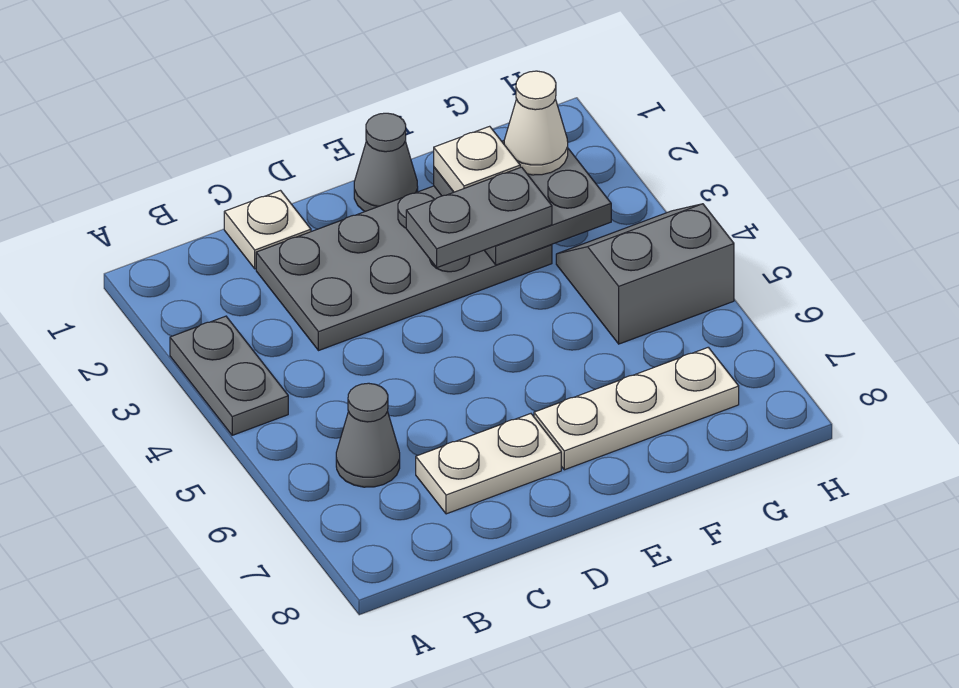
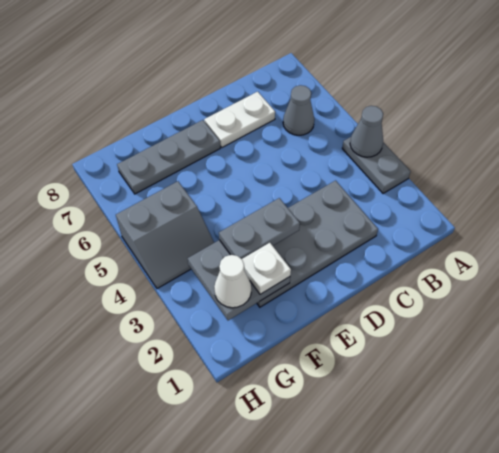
white 1x1 plate [224,191,311,269] -> none
grey 1x1 cone [354,113,418,212] -> grey 1x1 cone moved to [350,106,383,157]
white 1x3 plate [534,347,739,470] -> grey 1x3 plate [117,120,220,194]

